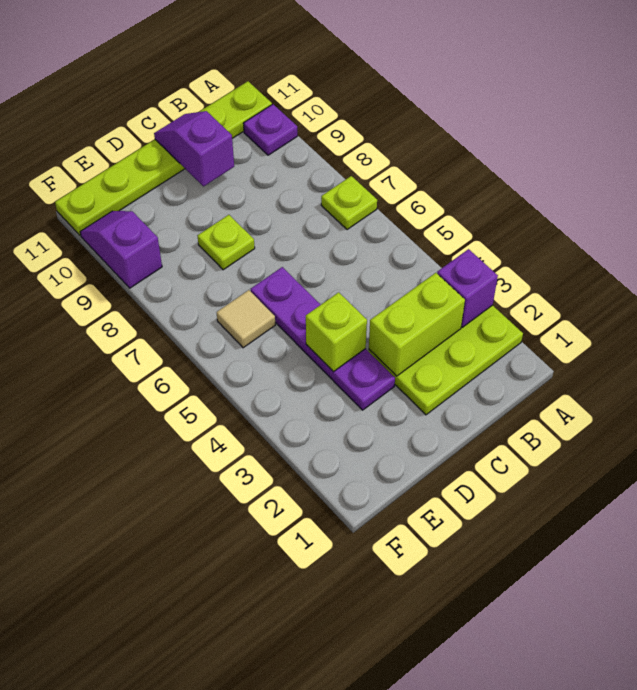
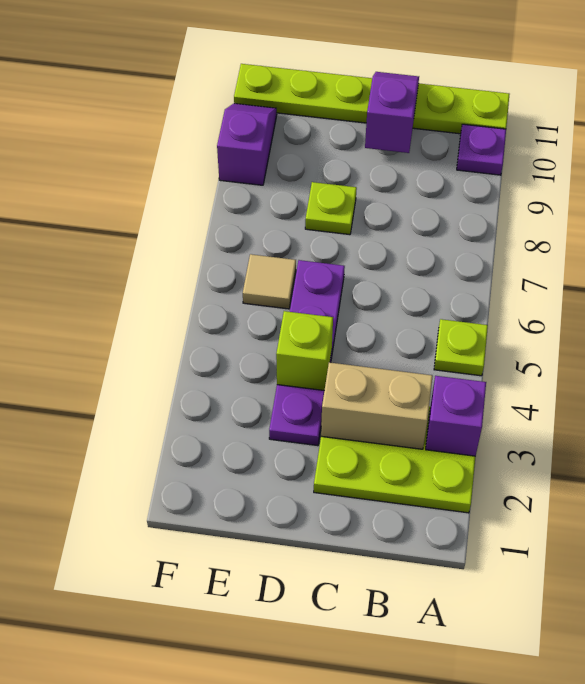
lime 1x1 plate [321,176,377,230] -> lime 1x1 plate moved to [434,319,488,376]
lime 1x2 brick [369,273,465,376] -> tan 1x2 brick [321,362,433,449]

